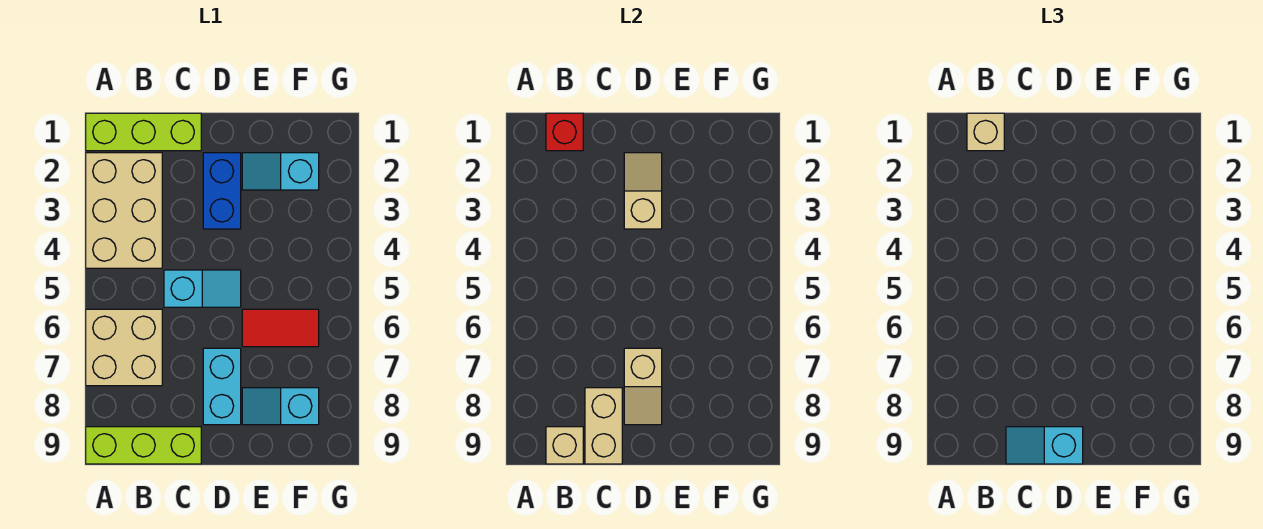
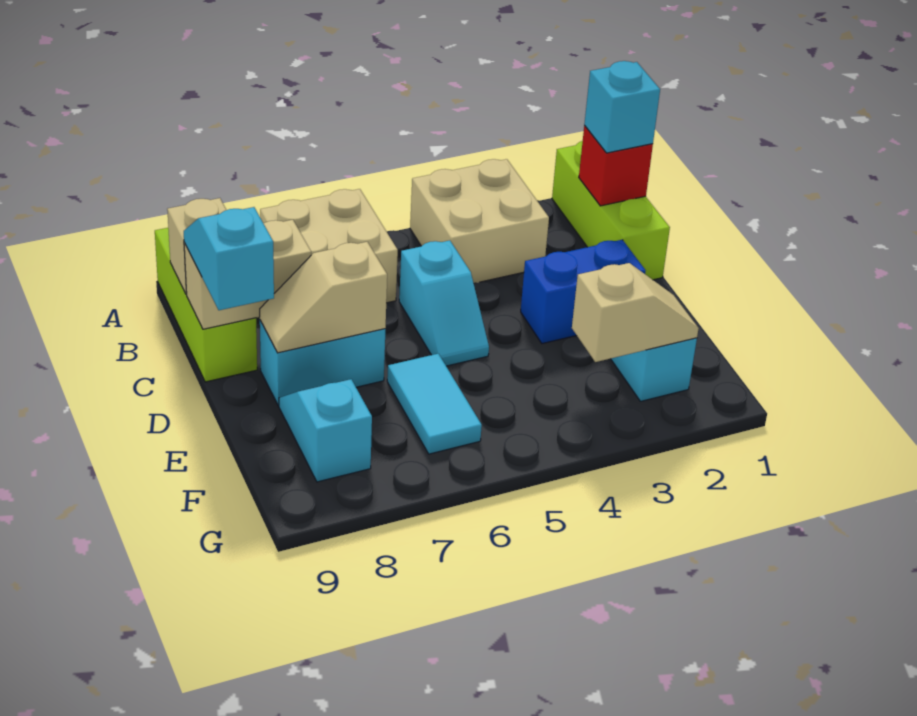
tan 2x3 brick [86,153,162,268] -> tan 2x2 brick [410,159,549,283]
tan 1x1 brick [967,113,1004,151] -> cyan 1x1 brick [584,61,660,153]
tan 1x2 slope [624,153,662,229] -> tan 1x2 slope moved to [572,263,699,362]
red 1x2 tile [242,309,319,347] -> cyan 1x2 tile [387,354,482,454]

